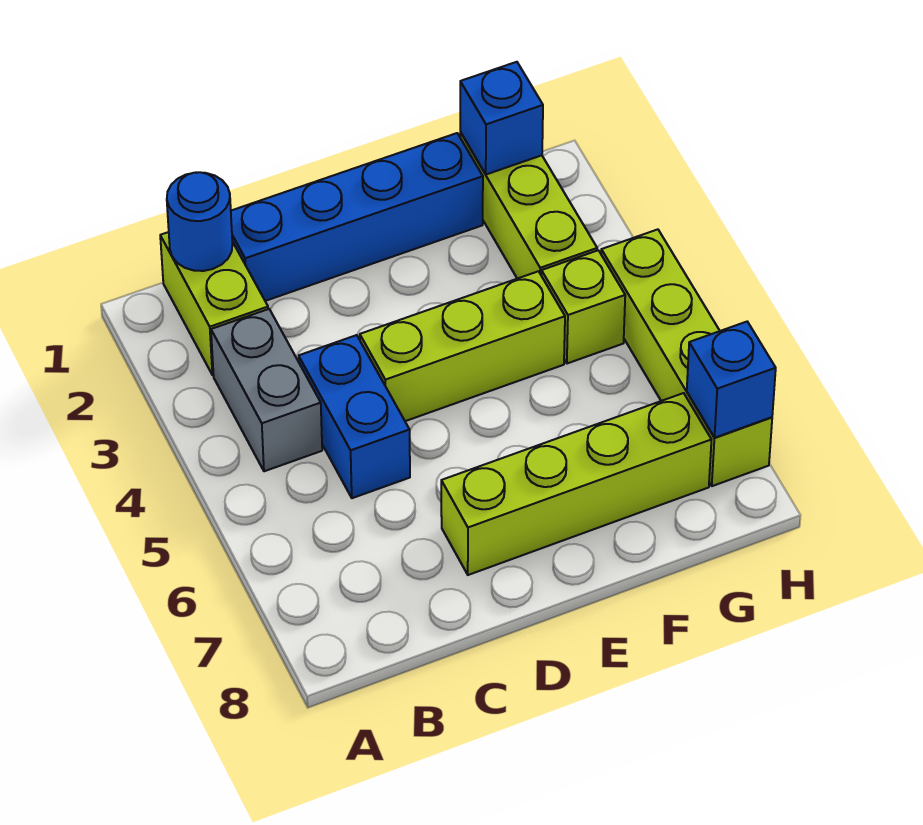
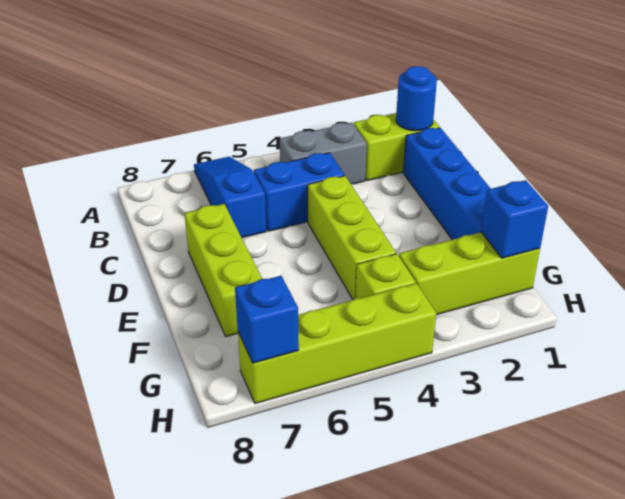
none -> blue 1x3 slope [194,157,266,238]
lime 1x4 brick [441,393,711,575] -> lime 1x3 brick [184,204,262,337]

